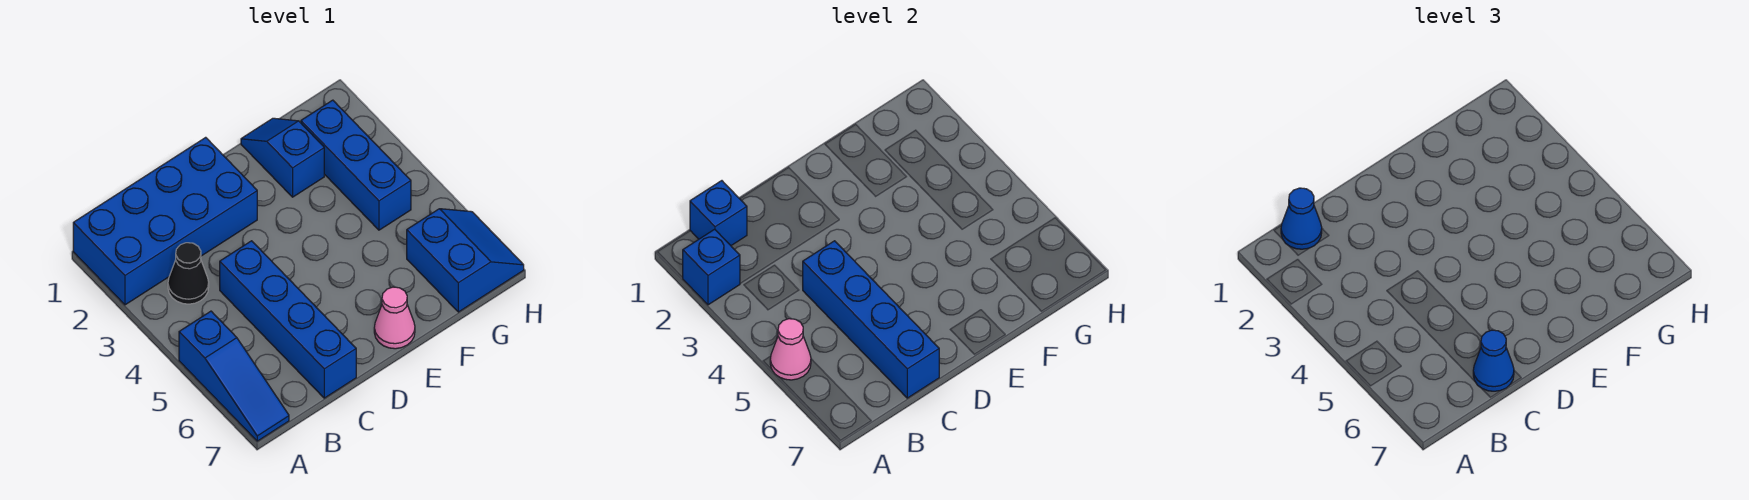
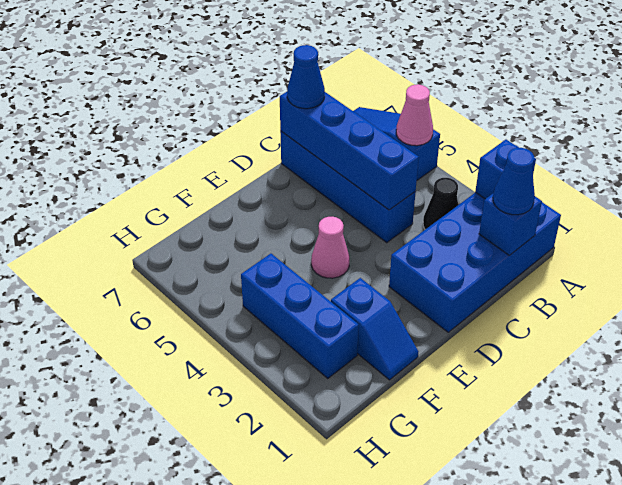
pink 1x1 cone [374,287,415,349] -> pink 1x1 cone moved to [311,217,349,278]
blue 2x2 slope [407,209,524,312] -> none

